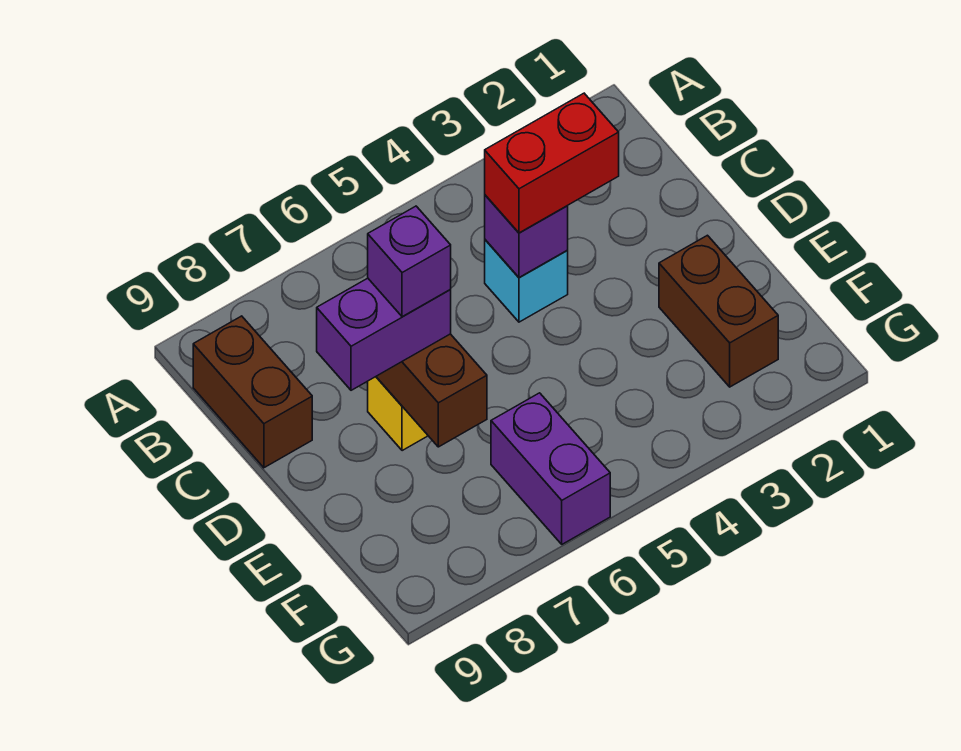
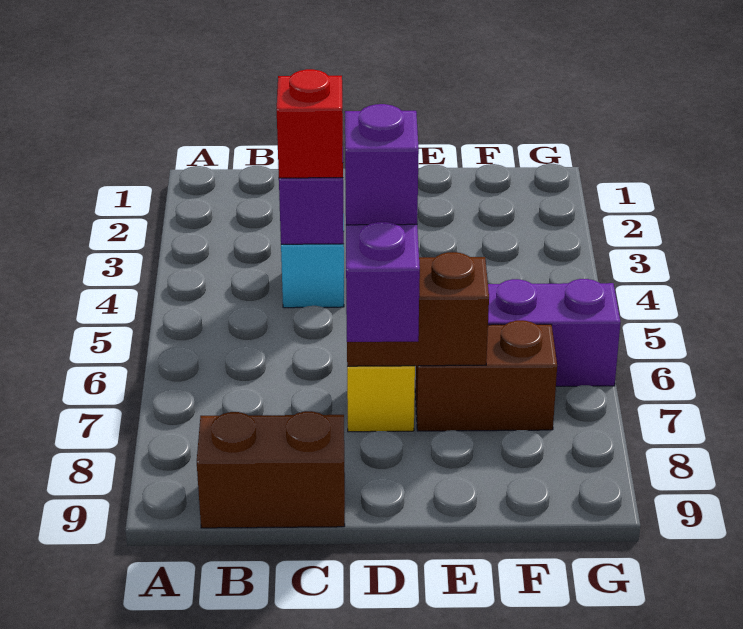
red 1x2 brick [485,93,619,233] -> red 1x1 brick [277,69,343,178]
brown 1x2 brick [659,235,778,387] -> brown 1x2 brick moved to [415,320,557,431]

